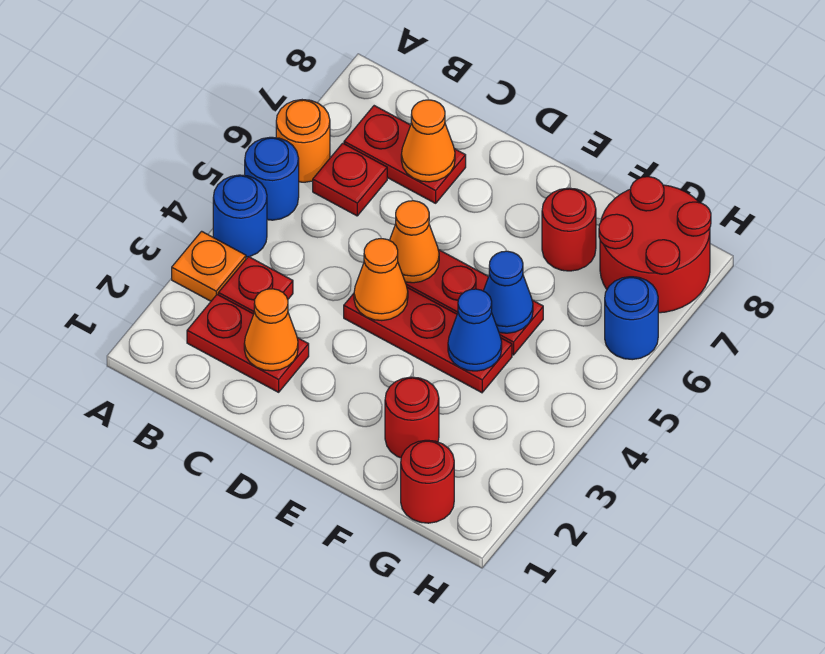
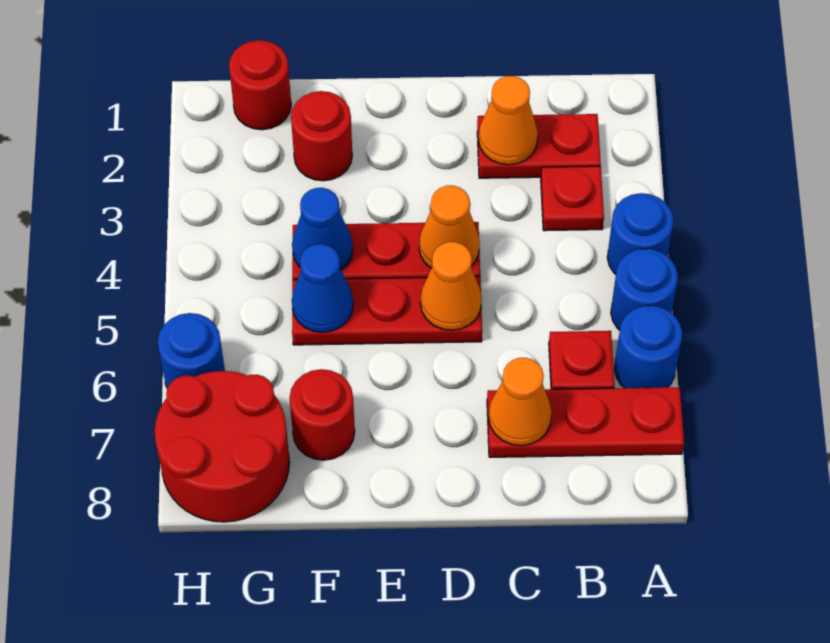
orange 1x1 plate [172,231,246,301] -> none
orange 1x1 round brick [276,100,330,182] -> blue 1x1 round brick [614,306,682,388]
red 1x2 plate [344,106,466,203] -> red 1x3 plate [487,387,684,457]

